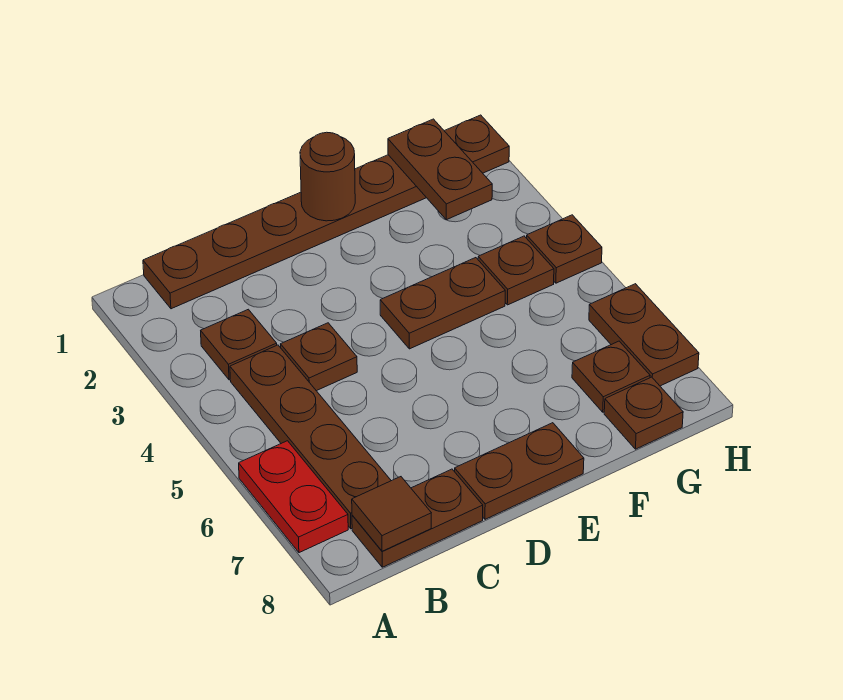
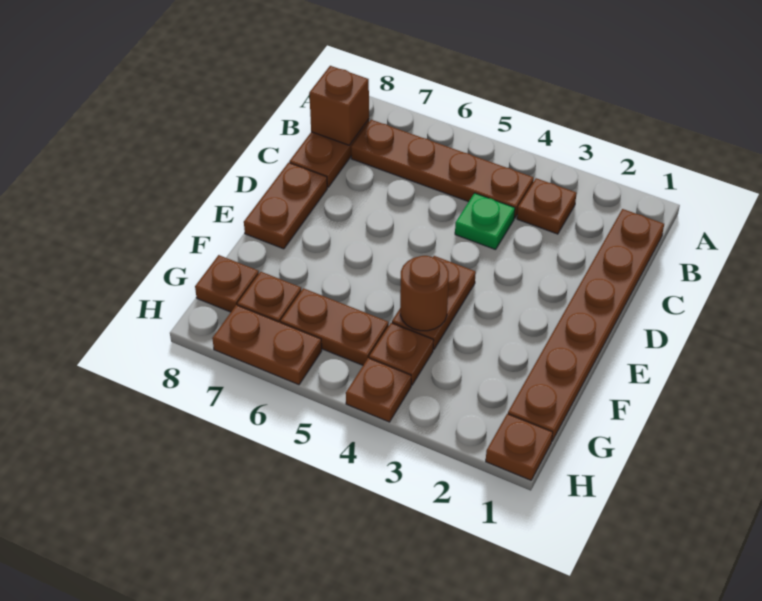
red 1x2 plate [239,441,348,553] -> none
brown 1x1 tile [352,477,431,551] -> brown 1x1 brick [309,66,369,145]
brown 1x1 plate [281,323,357,391] -> green 1x1 plate [455,193,515,250]
brown 1x1 round brick [300,132,355,221] -> brown 1x1 round brick moved to [400,256,449,331]
brown 1x2 plate [388,119,492,220] -> brown 1x2 plate moved to [281,288,389,365]

